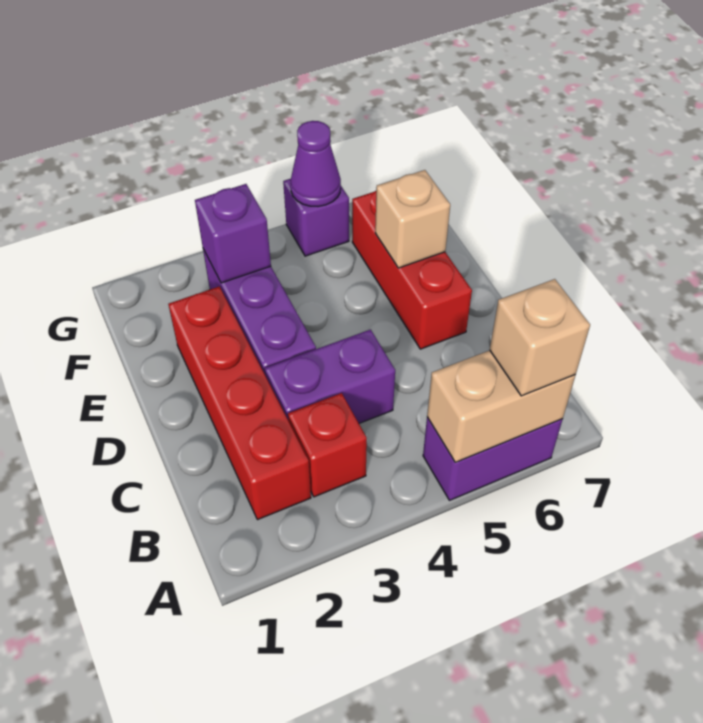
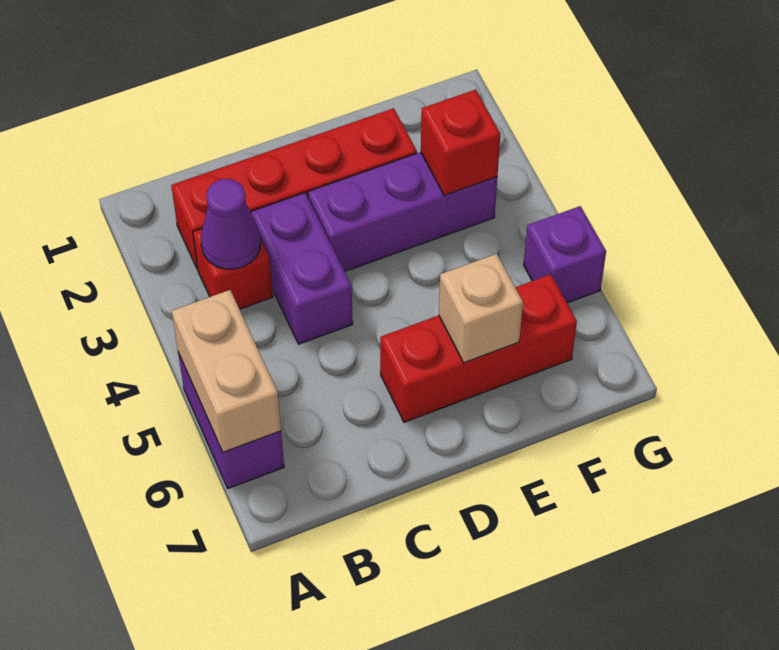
tan 1x1 brick [490,279,590,396] -> none
purple 1x1 brick [195,184,271,283] -> red 1x1 brick [421,90,500,195]
purple 1x1 cone [290,121,341,206] -> purple 1x1 cone moved to [201,179,261,269]

